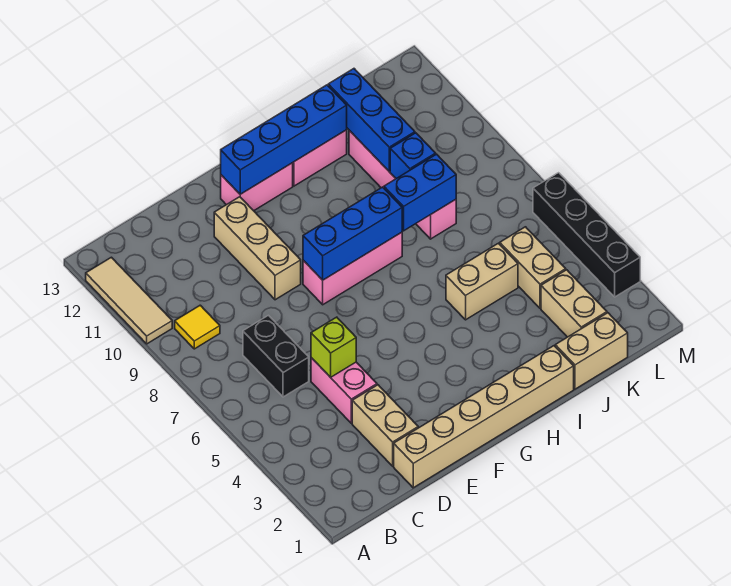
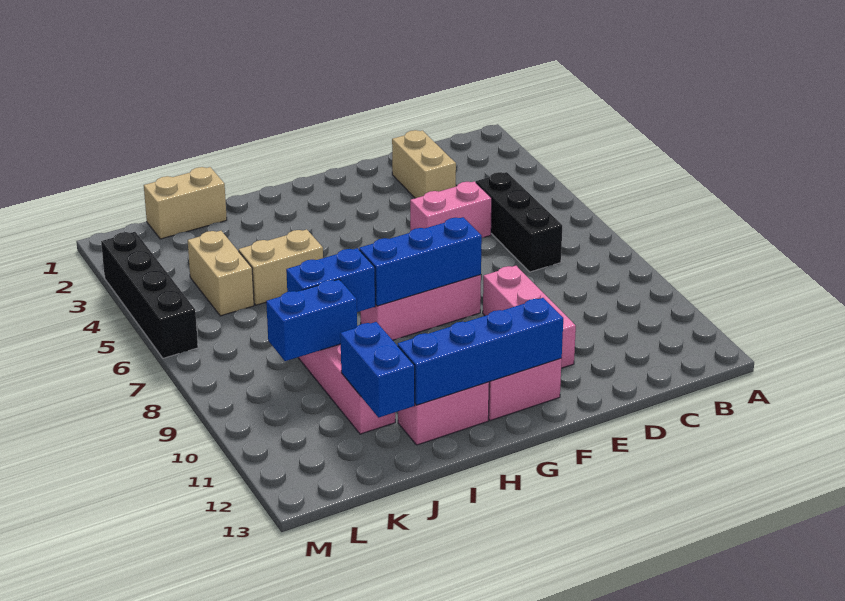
tan 1x3 tile [86,257,172,344] -> none
yellow 1x1 tile [175,305,220,349] -> none
black 1x2 brick [243,315,309,397] -> black 1x3 brick [476,172,562,272]
tan 1x6 brick [394,346,574,488] -> none
pink 1x2 brick [311,358,377,423] -> pink 1x2 brick turned to [410,181,492,238]
lime 1x1 brick [311,317,356,377] -> none
tan 1x3 brick [214,197,301,300] -> pink 1x3 brick [483,266,576,368]
blue 1x1 brick [390,133,436,179] -> blue 1x2 brick [266,279,357,361]
blue 1x3 brick [328,69,415,172] -> blue 1x2 brick [340,322,415,418]
tan 1x2 brick [541,270,607,337] -> none

